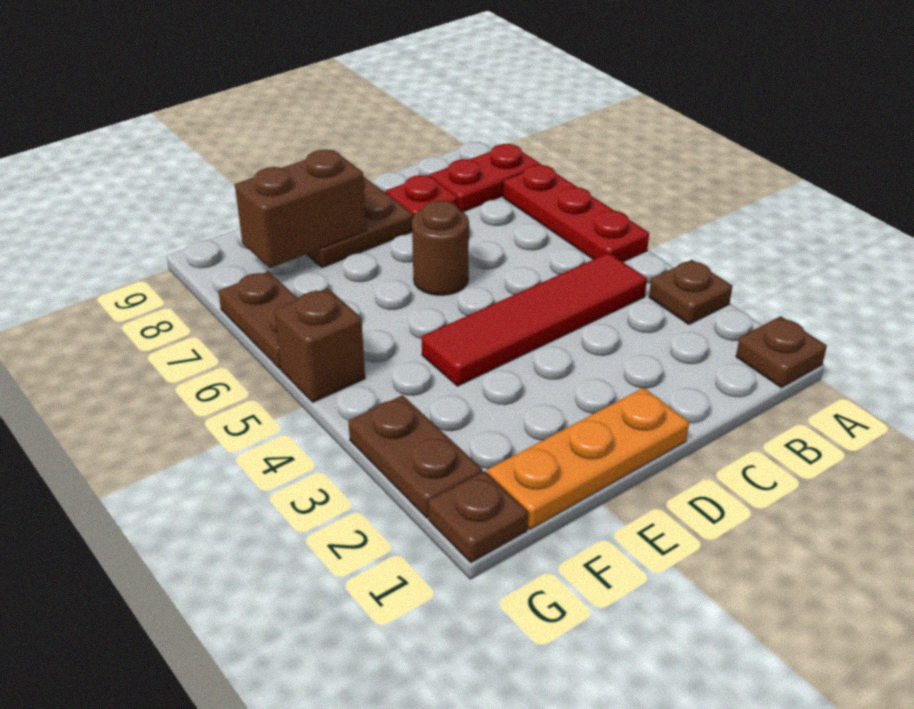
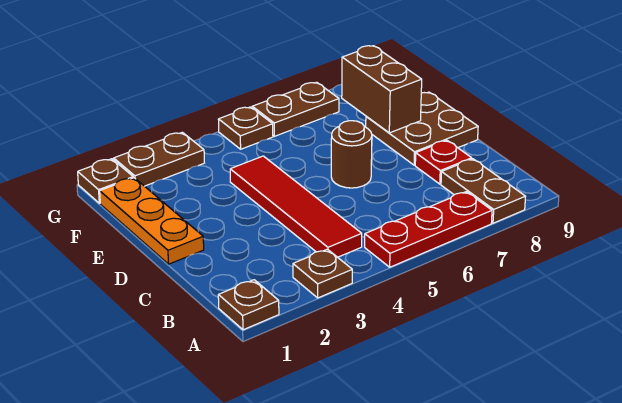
red 1x2 plate [430,144,541,212] -> brown 1x2 plate [441,159,526,223]
brown 1x1 brick [274,288,365,402] -> brown 1x1 plate [218,107,273,149]

